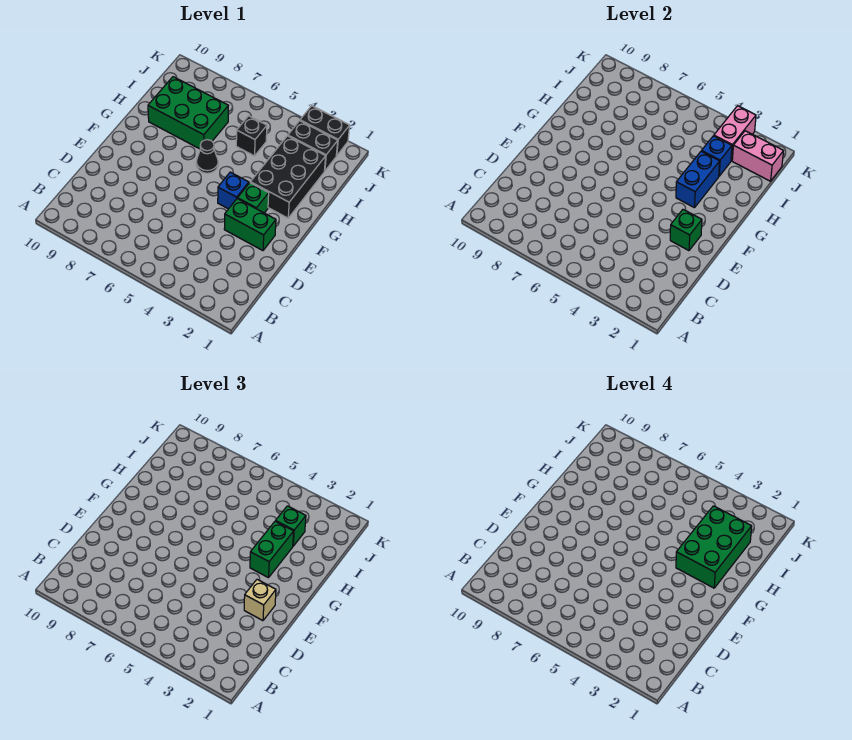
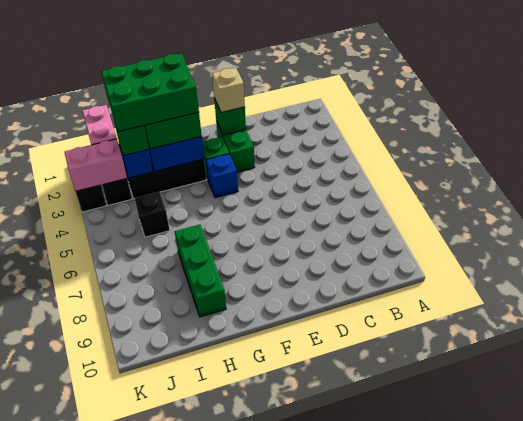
black 1x1 cone [196,140,218,173] -> none
green 2x3 brick [148,77,228,149] -> green 1x3 brick [175,225,226,317]

